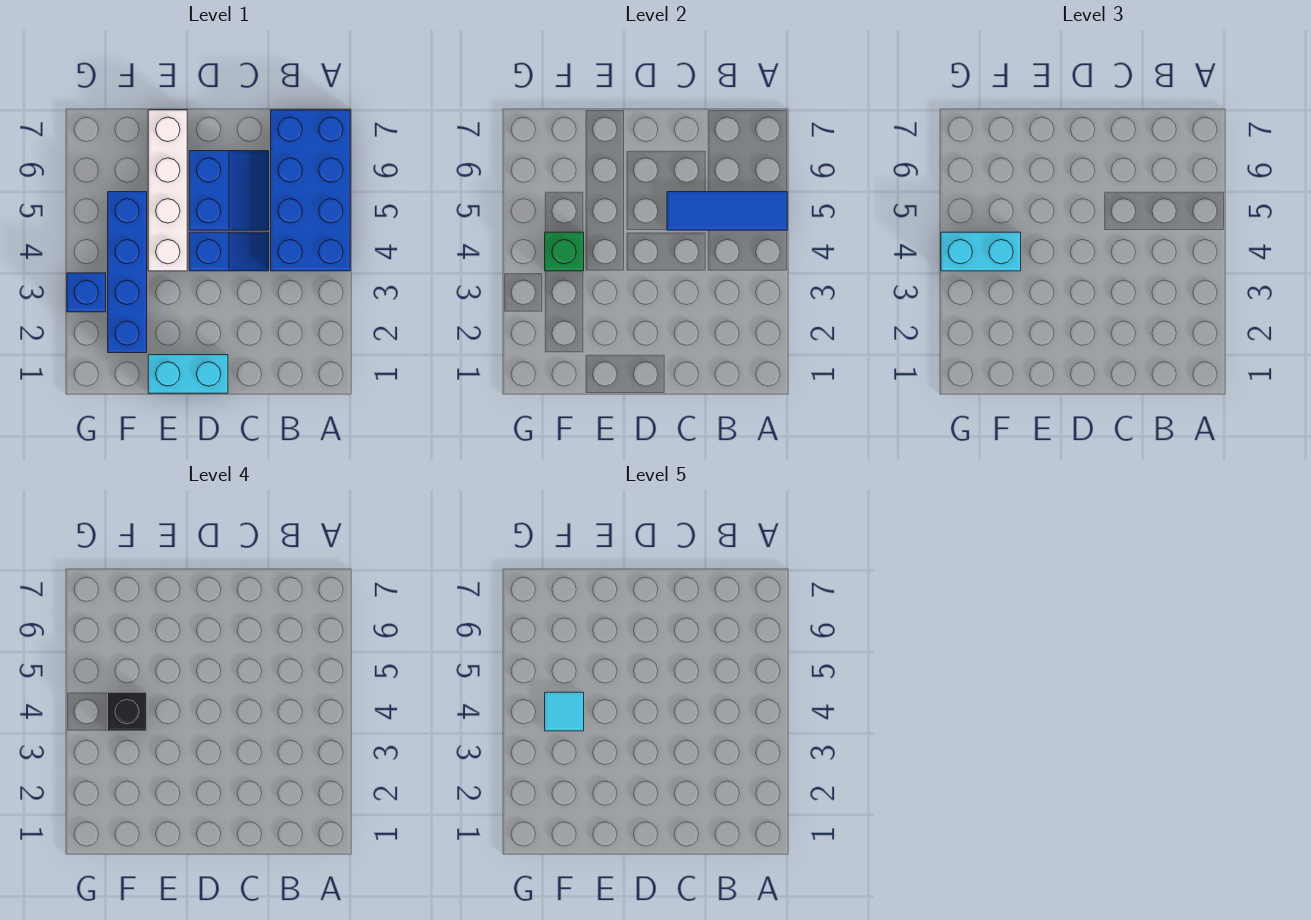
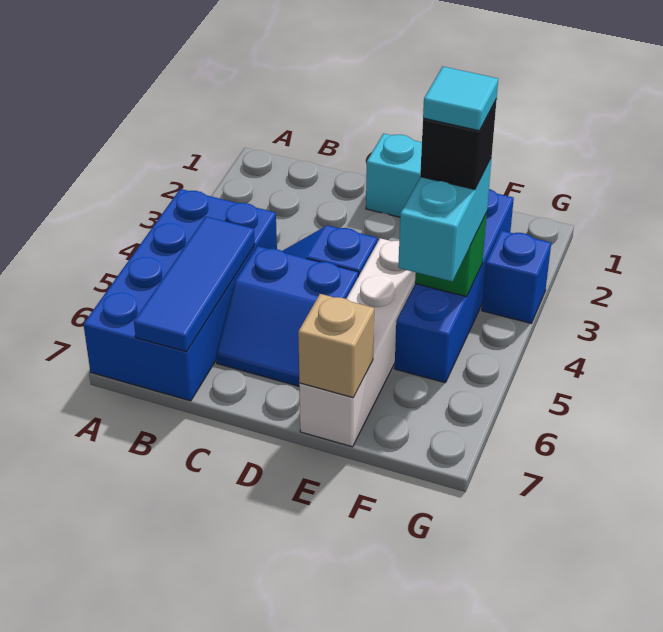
blue 1x3 tile [667,192,787,230] -> blue 1x3 tile turned to [134,217,255,352]
blue 2x2 slope [189,151,269,230] -> blue 2x2 slope turned to [216,246,358,386]
none -> tan 1x1 brick [298,294,374,398]
cyan 1x2 brick [941,232,1021,271] -> cyan 1x2 brick turned to [398,158,492,282]

